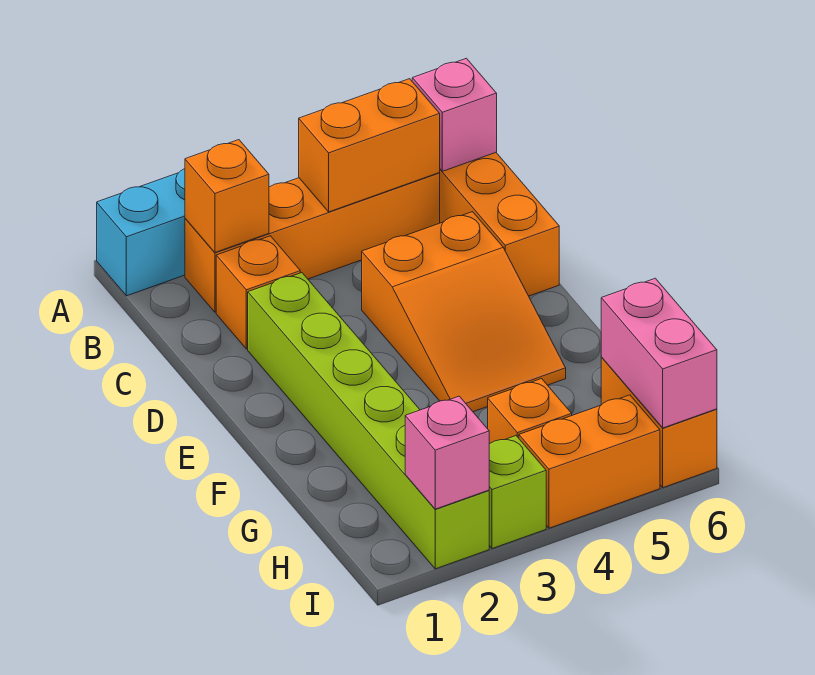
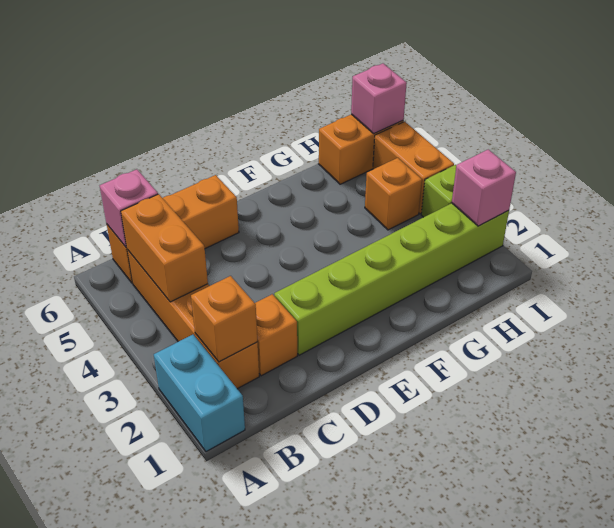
orange 2x3 slope [362,212,566,412] -> none
pink 1x2 brick [601,278,717,428] -> pink 1x1 brick [351,63,407,134]

